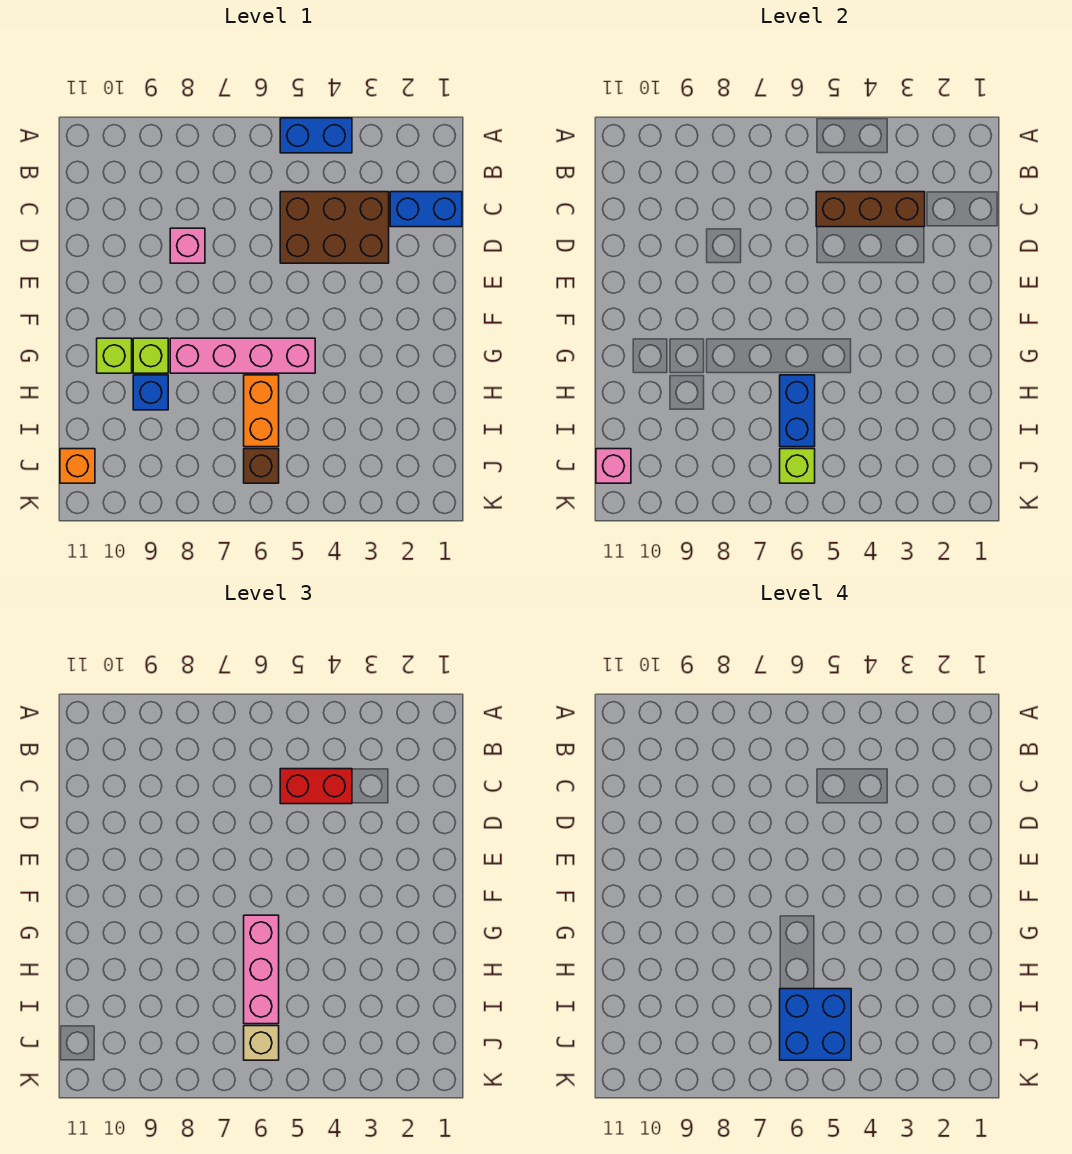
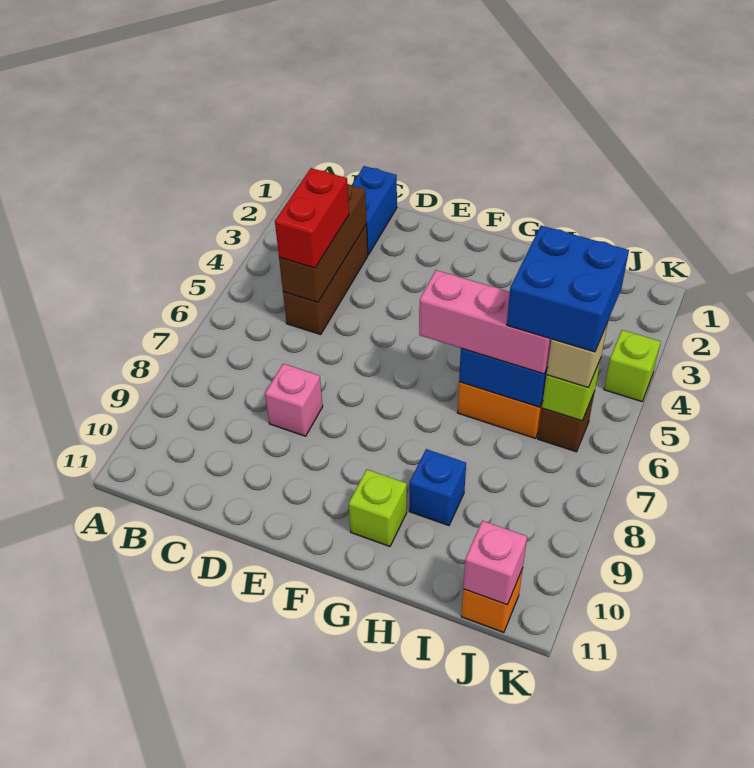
blue 1x2 brick [280,118,352,153] -> none
brown 2x3 brick [280,192,389,263] -> brown 1x3 brick [283,224,368,335]
pink 1x4 brick [170,338,315,373] -> none
lime 1x1 brick [133,338,168,373] -> lime 1x1 brick moved to [604,330,661,402]

